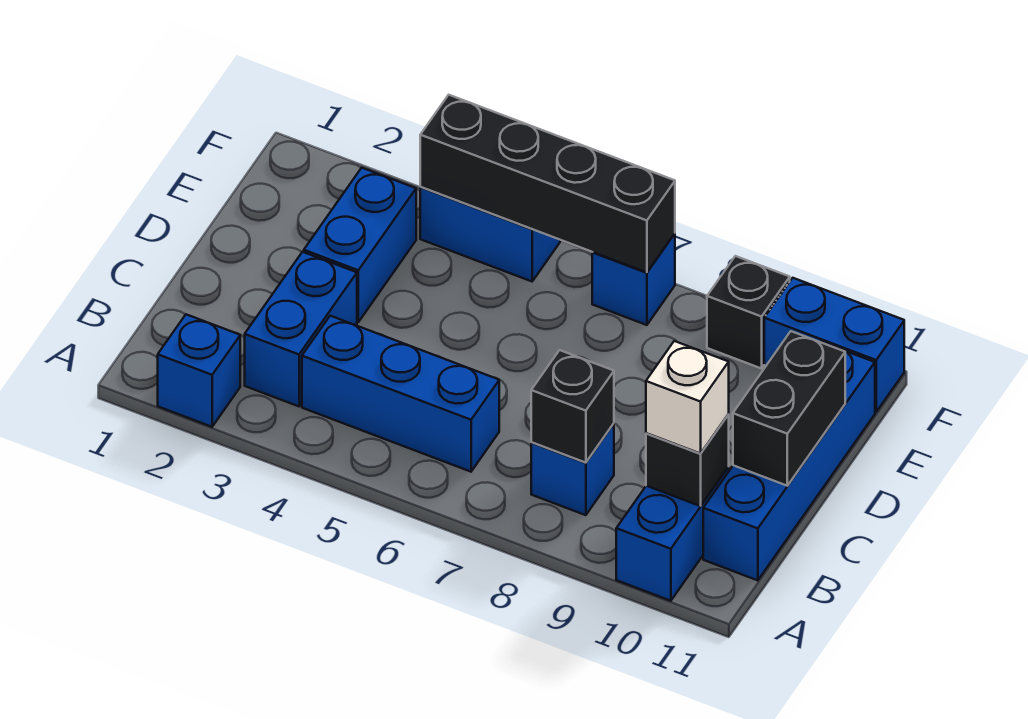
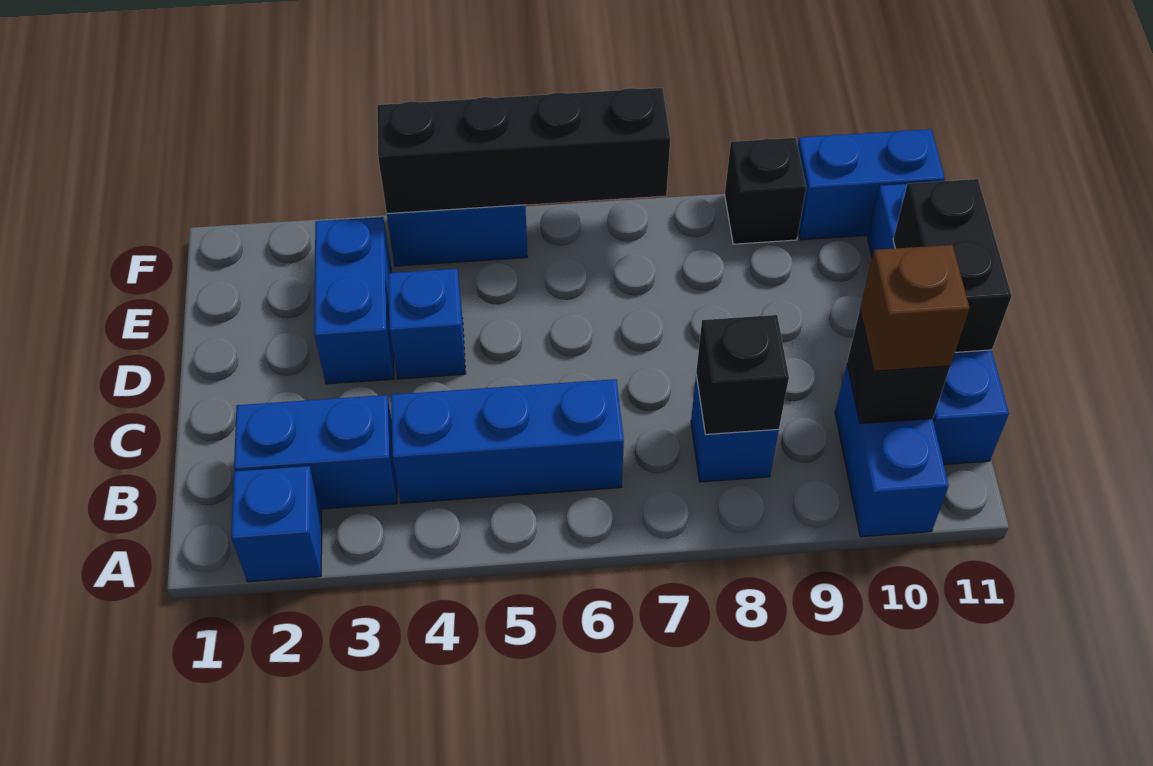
blue 1x2 brick [245,252,357,406] -> blue 1x2 brick turned to [234,395,397,509]
white 1x1 brick [646,341,729,454] -> brown 1x1 brick [860,245,970,371]
blue 1x1 brick [592,233,675,325] -> blue 1x1 brick moved to [388,269,466,379]

